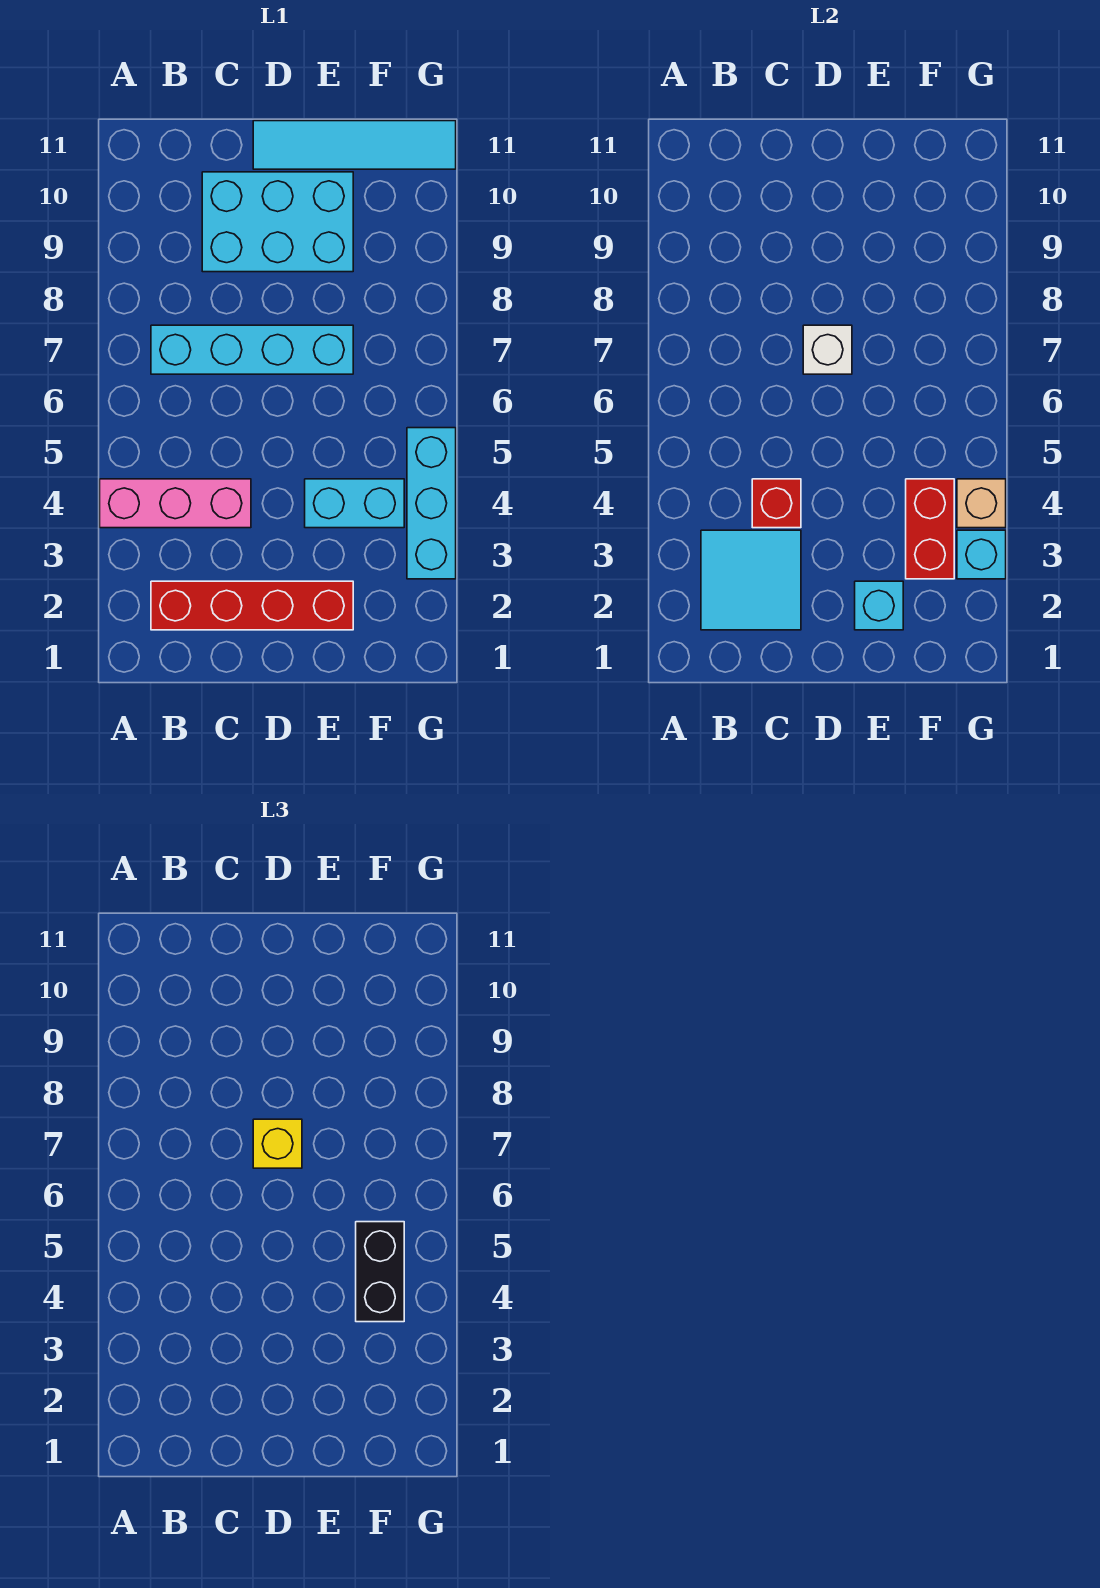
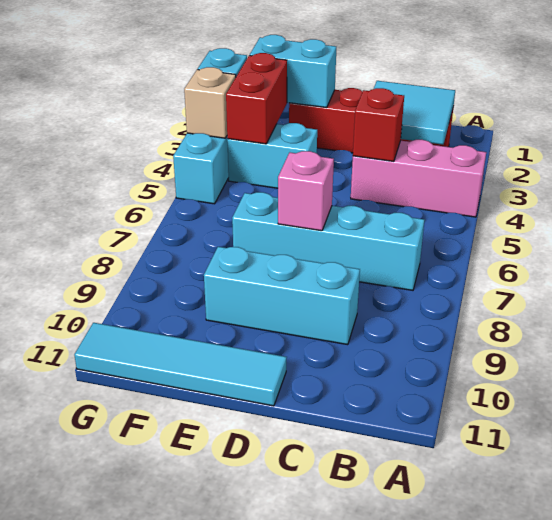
cyan 2x3 brick [202,172,353,272] -> cyan 1x3 brick [204,247,360,345]
white 1x1 brick [803,325,852,374] -> pink 1x1 brick [278,151,334,231]
yellow 1x1 brick [253,1119,302,1168] -> none
cyan 1x1 brick [855,581,903,630] -> cyan 1x2 brick [250,35,336,108]
black 1x2 brick [356,1222,404,1322] -> none

